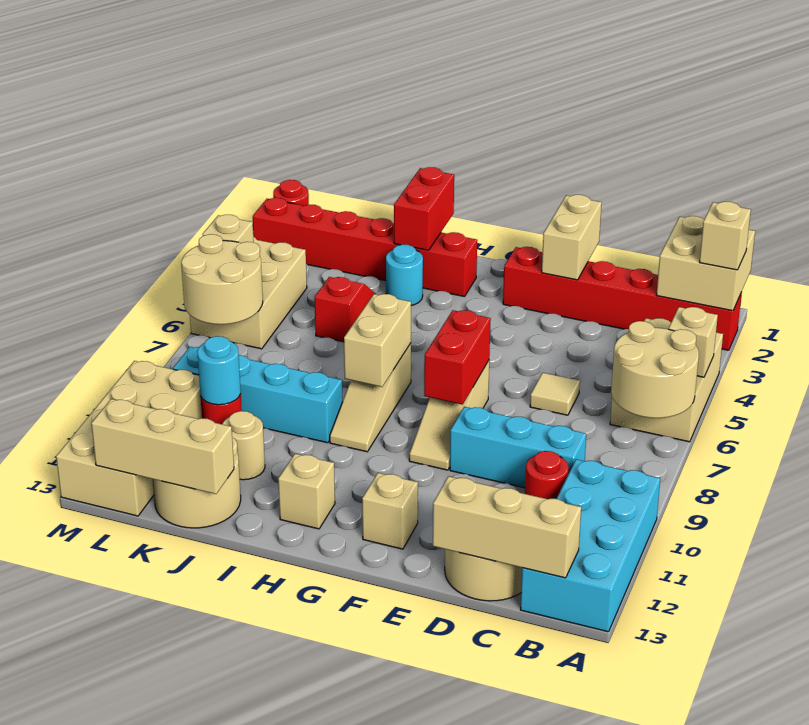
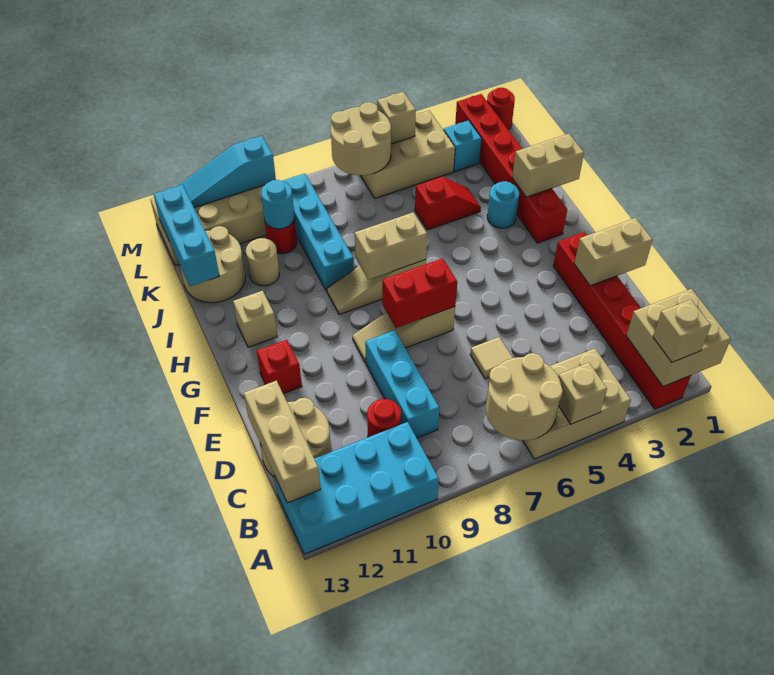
tan 1x1 brick [362,473,418,549] -> red 1x1 brick [257,340,302,394]
red 1x2 brick [394,167,454,250] -> tan 1x2 brick [512,134,584,197]
tan 1x3 brick [91,399,234,494] -> cyan 1x3 brick [153,185,219,286]
none -> cyan 1x1 brick [444,120,482,171]
none -> cyan 1x3 slope [179,136,276,208]

